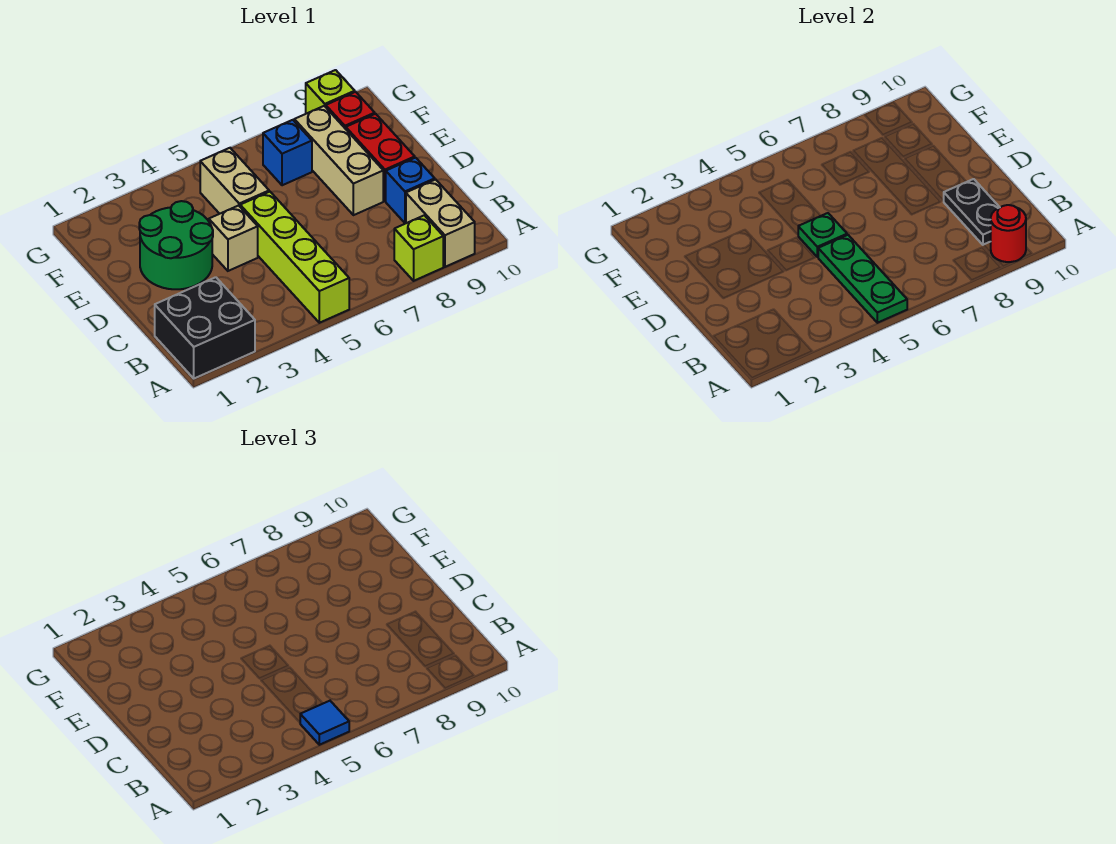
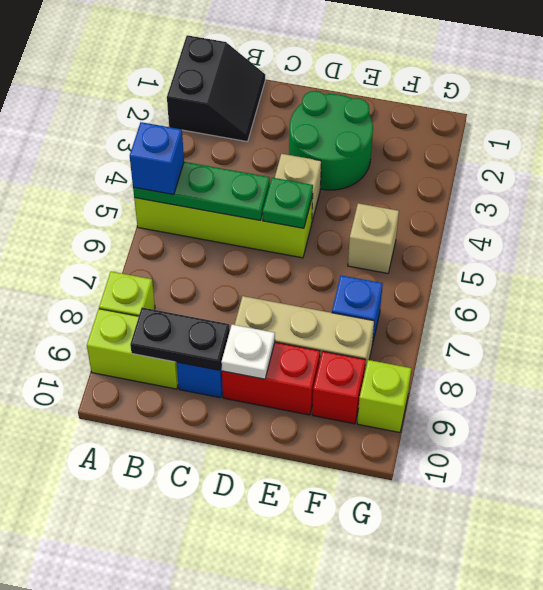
black 2x2 brick [155,277,255,378] -> black 2x2 slope [167,35,265,142]
blue 1x1 tile [300,701,349,745] -> blue 1x1 brick [130,122,184,195]
tan 1x2 brick [406,179,475,267] -> lime 1x2 brick [87,309,178,389]
red 1x1 round brick [991,205,1026,262] -> none
none -> white 1x1 plate [221,325,275,379]
tan 1x2 brick [200,148,269,214] -> tan 1x1 brick [348,203,399,273]

